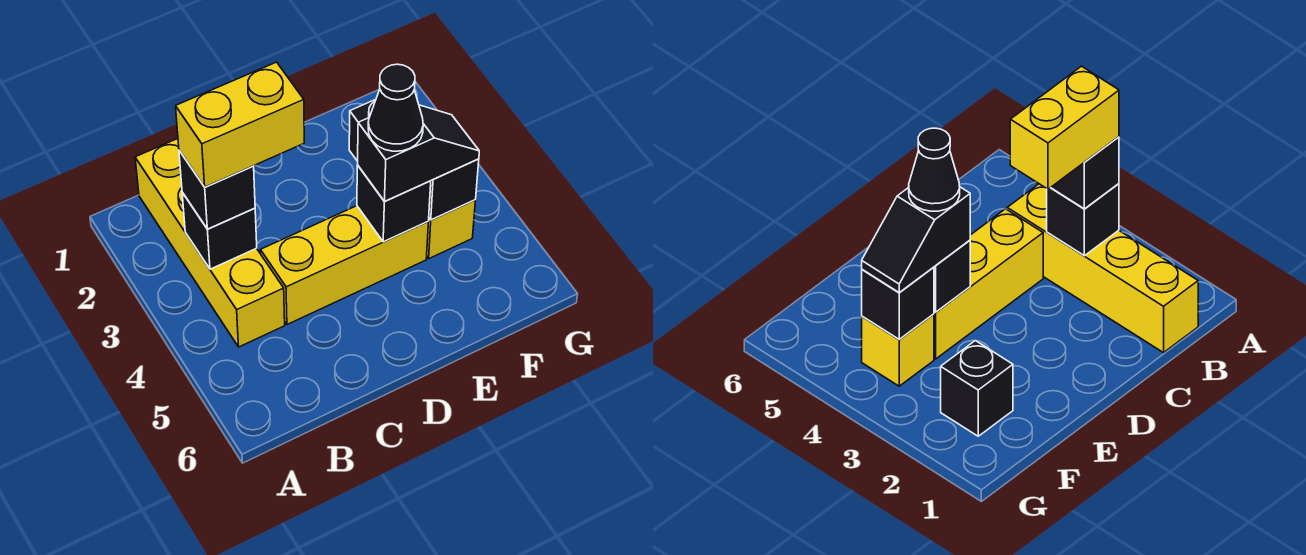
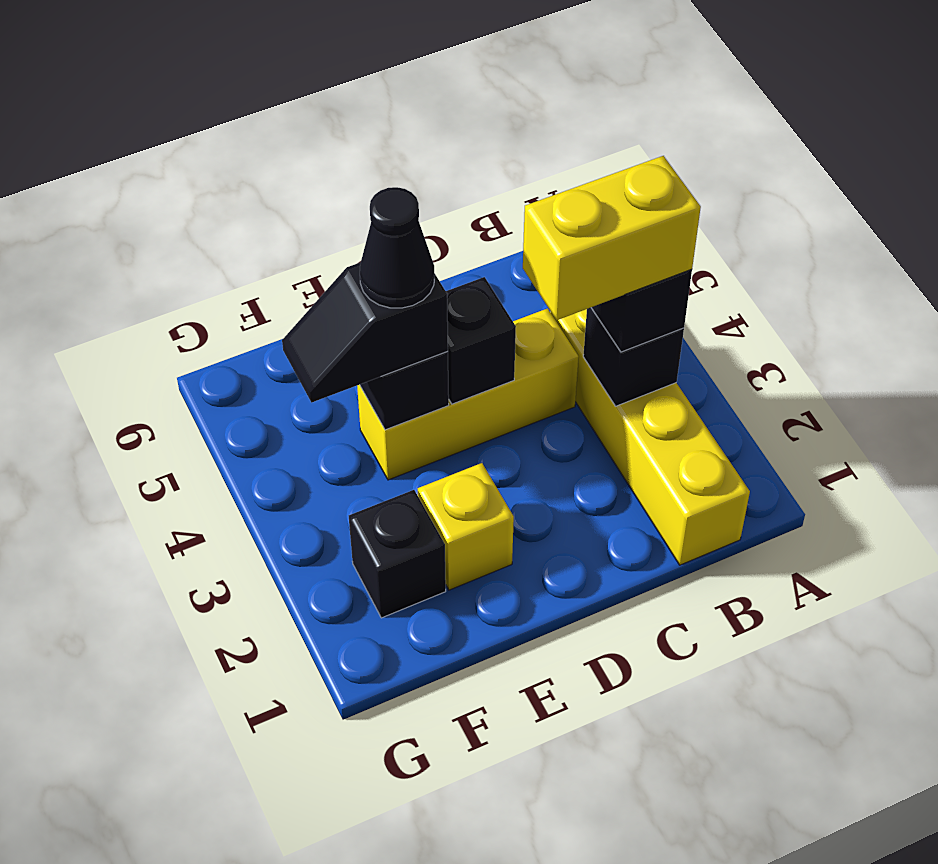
yellow 1x1 brick [427,200,476,258] -> yellow 1x1 brick moved to [418,463,514,590]
black 1x1 brick [429,159,479,220] -> black 1x1 brick moved to [446,277,516,404]

